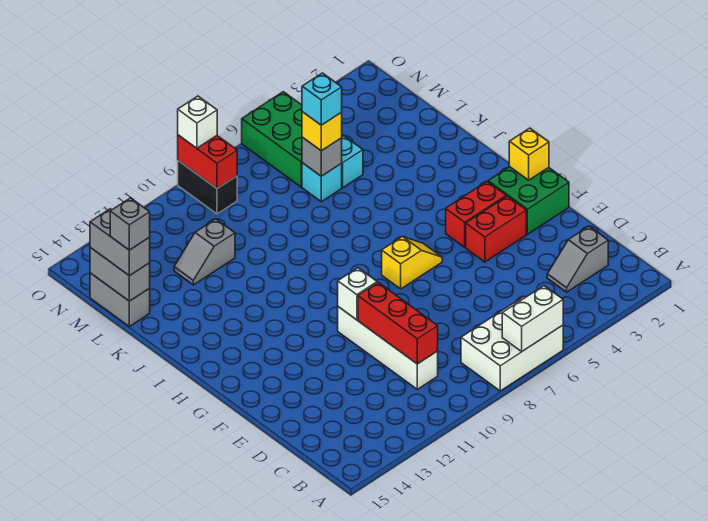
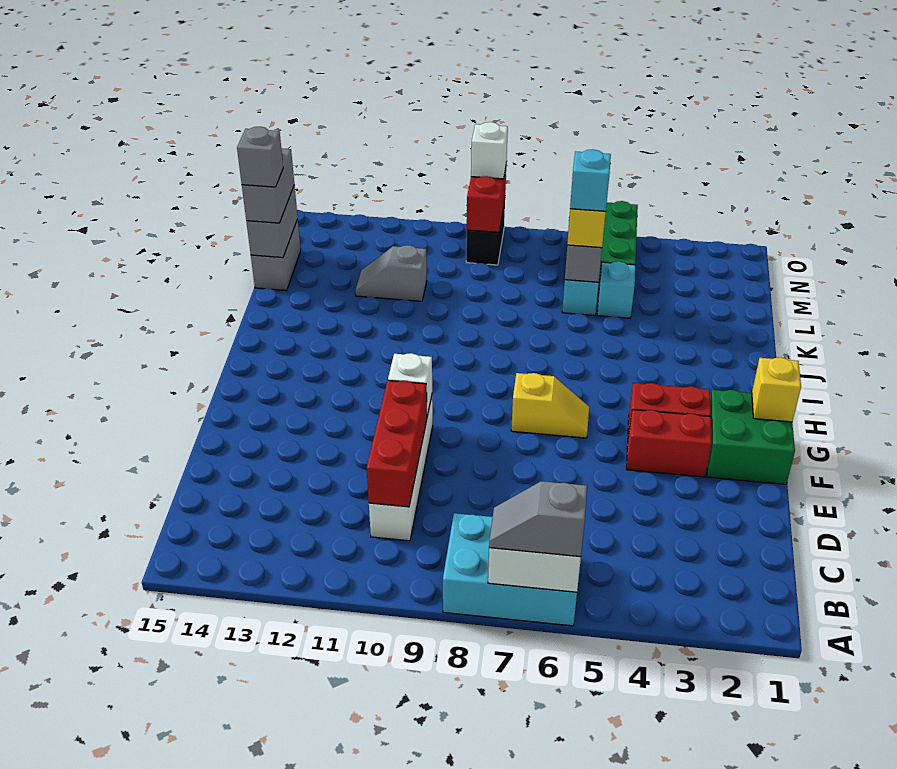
white 2x3 brick [461,296,563,391] -> cyan 2x3 brick [443,513,577,626]
grey 1x2 slope [547,226,608,292] -> grey 1x2 slope moved to [489,481,587,557]

